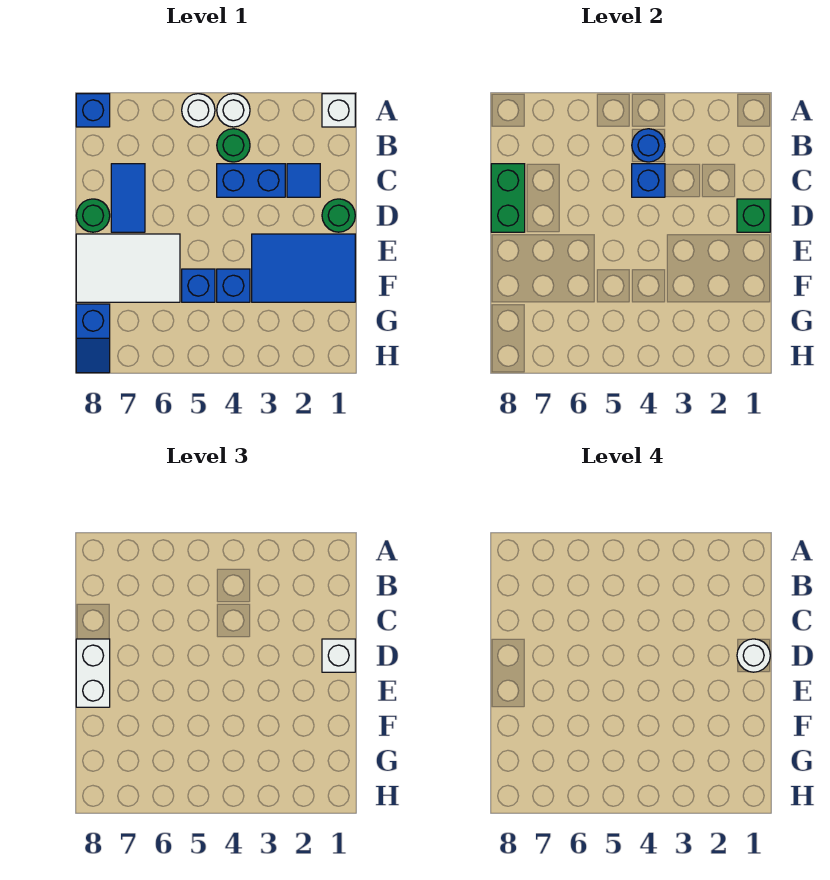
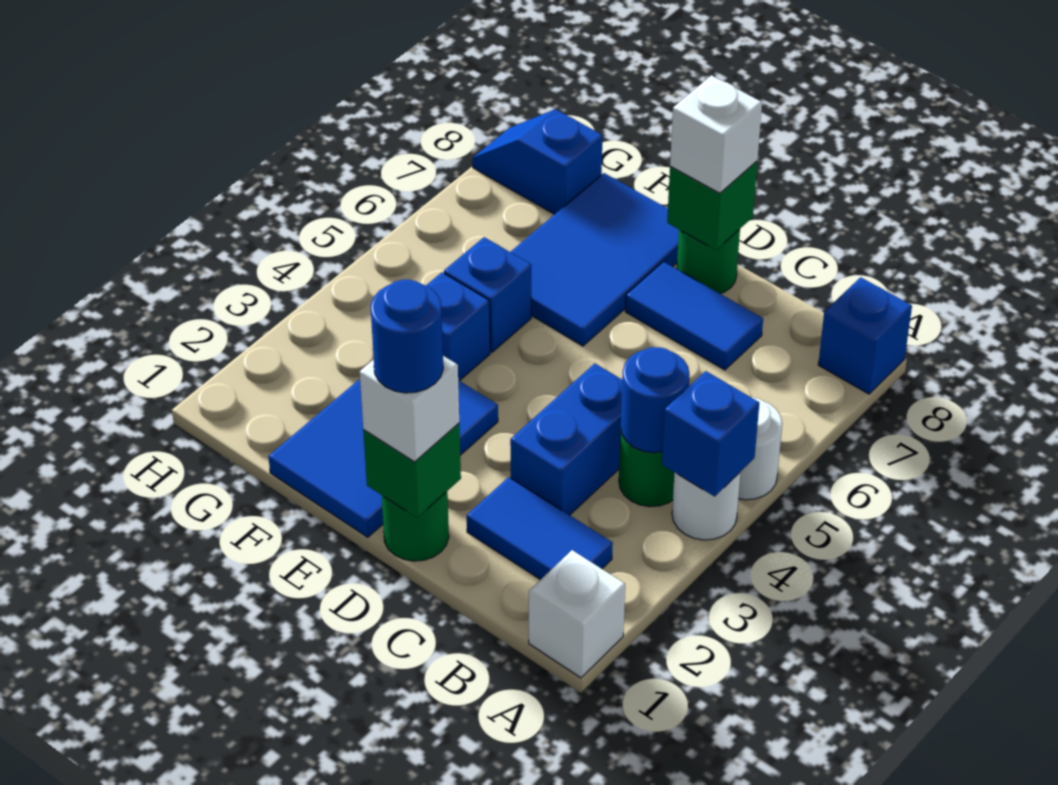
blue 1x1 tile [287,164,320,197] -> blue 1x2 tile [467,477,613,580]
blue 1x1 brick [632,164,665,197] -> blue 1x1 brick moved to [662,371,759,496]
green 1x2 brick [491,164,525,232] -> green 1x1 brick [667,161,757,250]
white 1x1 round brick [737,639,770,672] -> blue 1x1 round brick [371,280,443,393]
white 1x2 brick [76,639,110,707] -> white 1x1 brick [670,75,762,193]
white 2x3 tile [76,234,180,302] -> blue 2x3 tile [511,173,679,346]

